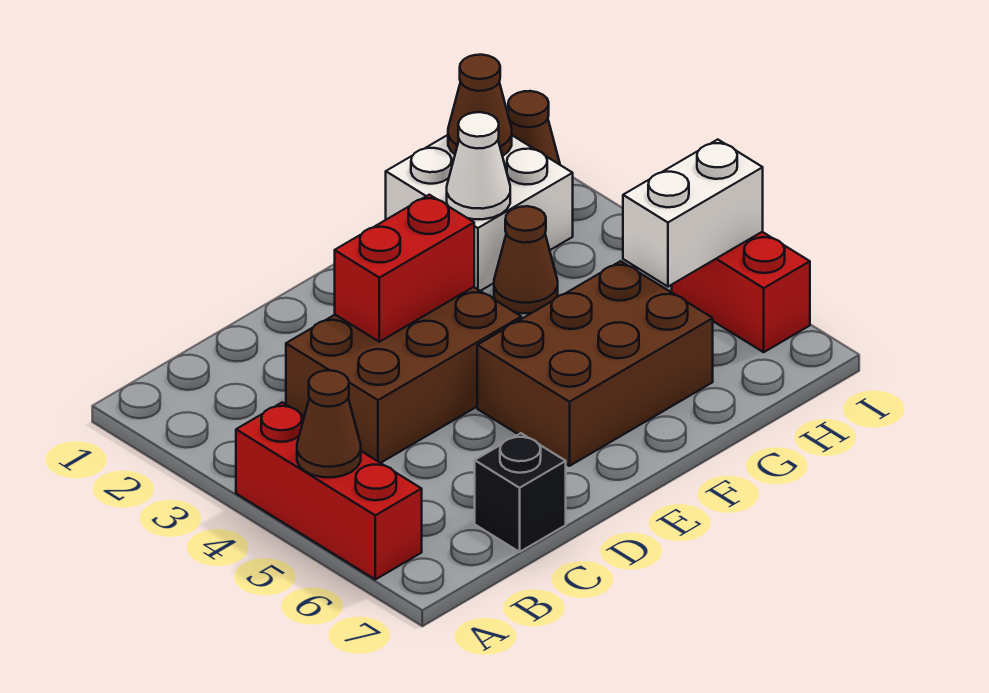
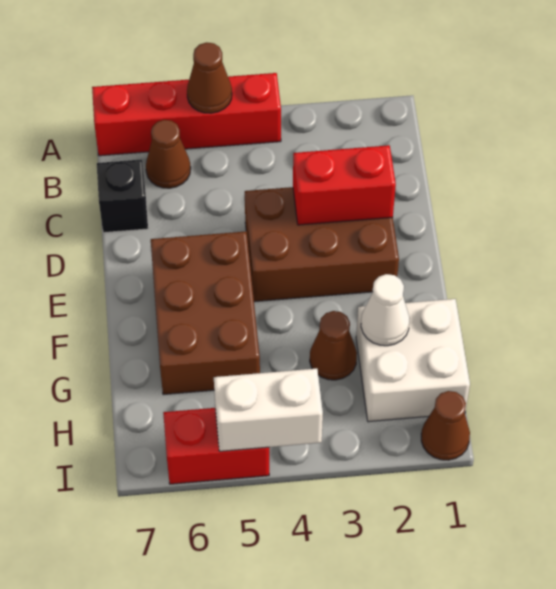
red 1x3 brick [236,402,422,579] -> red 1x4 brick [92,73,281,156]
brown 2x3 brick [286,287,521,463] -> brown 2x3 brick turned to [245,187,399,302]
red 1x2 brick [335,195,474,342] -> red 1x2 brick turned to [293,145,396,225]
brown 1x1 cone [448,55,512,156] -> brown 1x1 cone moved to [146,120,191,188]
white 1x2 brick [623,140,763,287] -> white 1x2 brick turned to [214,368,323,451]

